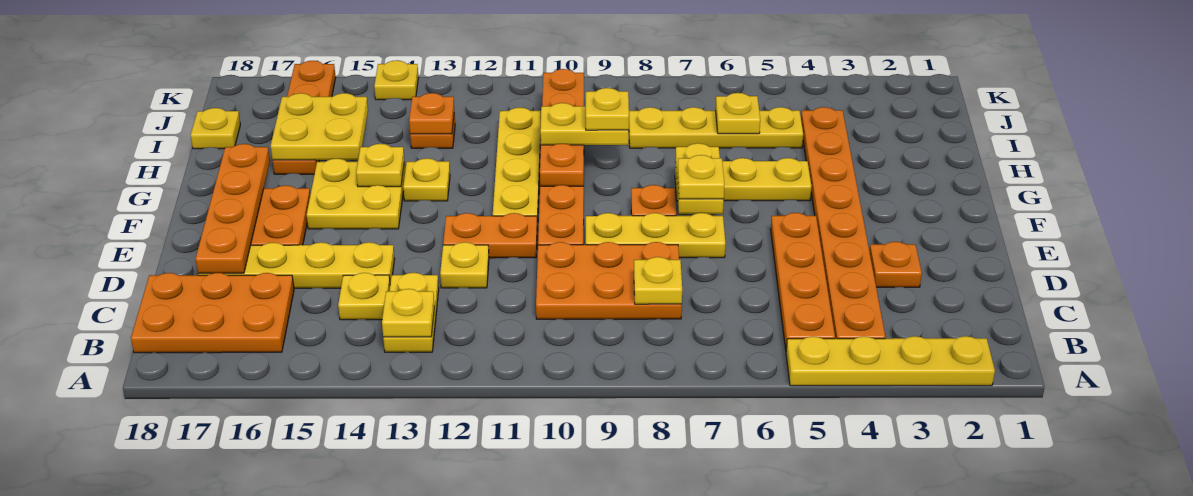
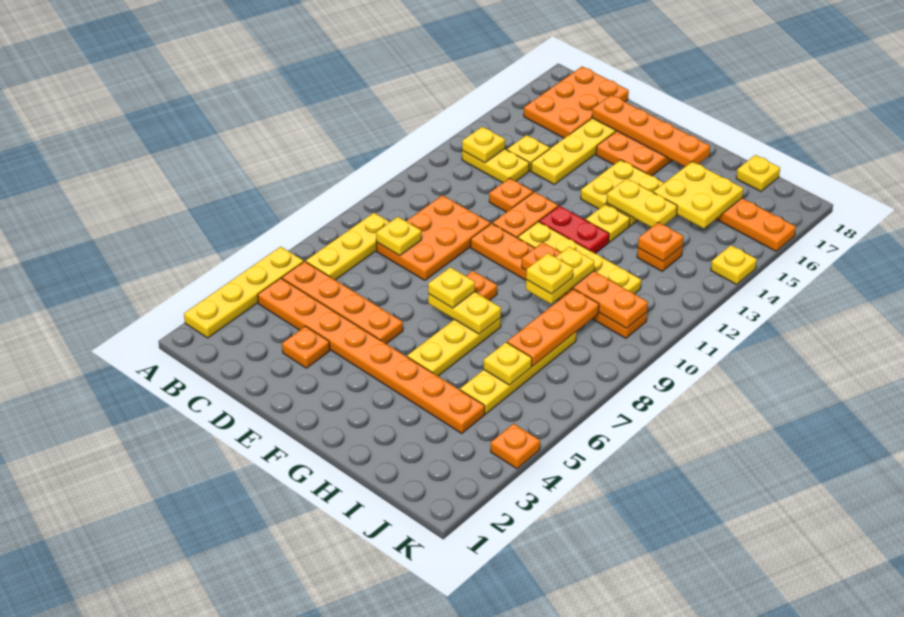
yellow 1x1 plate [440,242,489,288] -> orange 1x1 plate [489,178,533,212]
yellow 1x3 plate [586,213,726,258] -> yellow 1x3 plate moved to [306,213,390,280]
none -> red 1x2 plate [539,206,609,253]
yellow 1x1 plate [356,144,404,187] -> yellow 1x2 plate [606,178,677,227]
none -> orange 1x3 plate [507,289,599,366]
none -> orange 1x1 plate [491,424,540,469]

